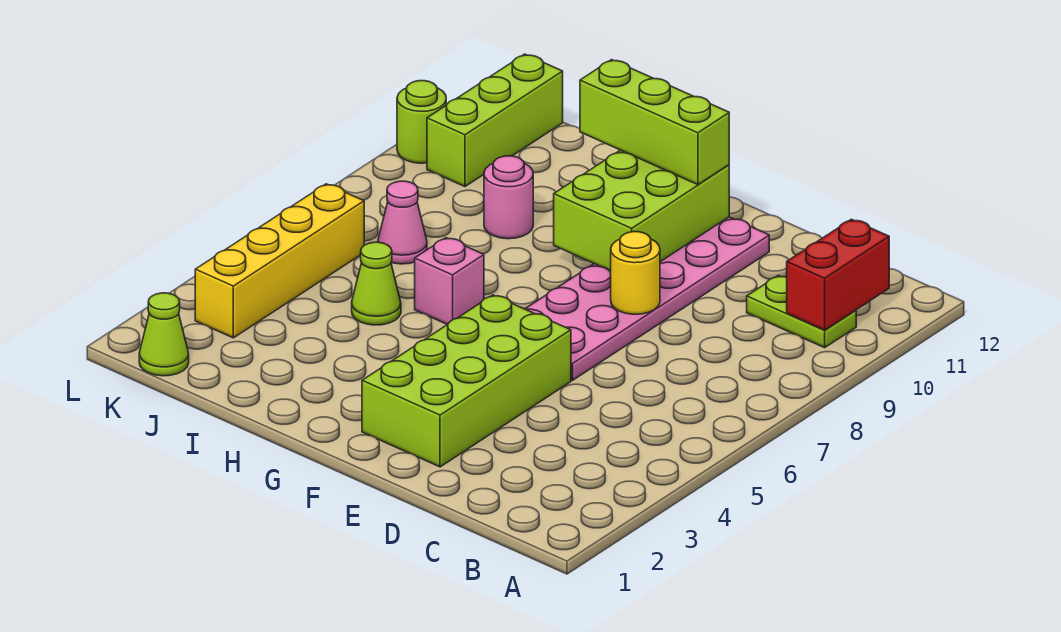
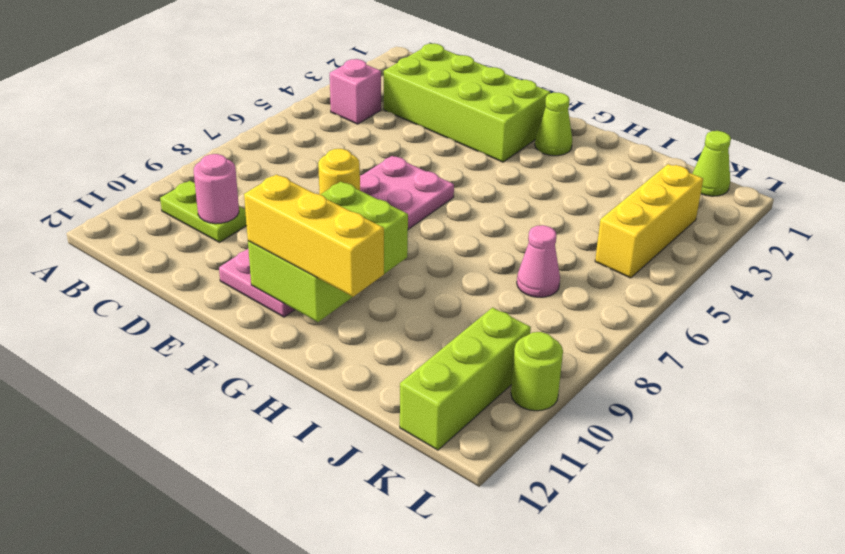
red 1x2 brick [787,219,889,330] -> none
lime 2x4 brick [362,295,571,467] -> lime 2x4 brick turned to [384,43,550,162]
lime 1x3 brick [580,60,729,185] -> yellow 1x3 brick [244,174,384,297]
pink 1x1 brick [415,238,484,325] -> pink 1x1 brick moved to [330,59,381,124]
lime 1x1 cone [352,242,401,325] -> lime 1x1 cone moved to [535,92,572,156]
pink 1x1 round brick [484,156,533,239] -> pink 1x1 round brick moved to [194,154,239,224]
yellow 1x4 brick [195,184,364,338] -> yellow 1x3 brick [595,164,703,278]

